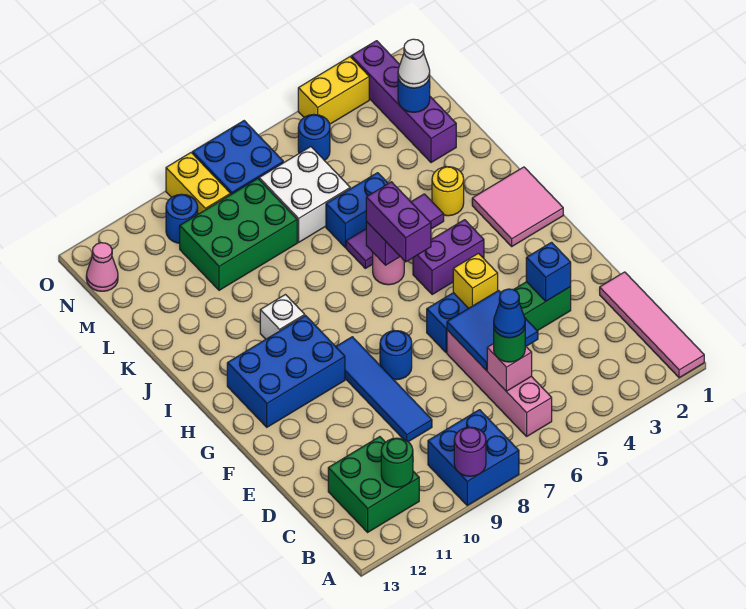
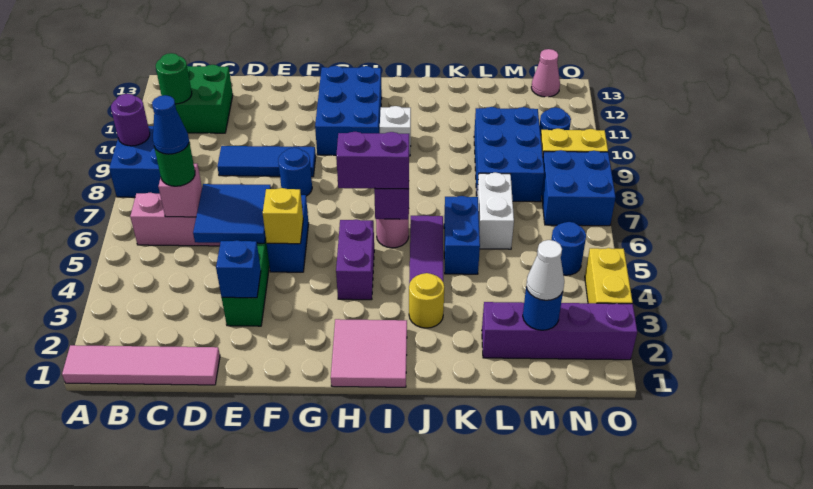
blue 1x4 tile [336,337,432,442] -> blue 1x3 tile [217,146,316,177]
white 2x2 brick [259,147,350,242] -> white 1x2 brick [477,172,514,249]
green 2x3 brick [180,179,297,290] -> blue 2x3 brick [474,107,544,202]

